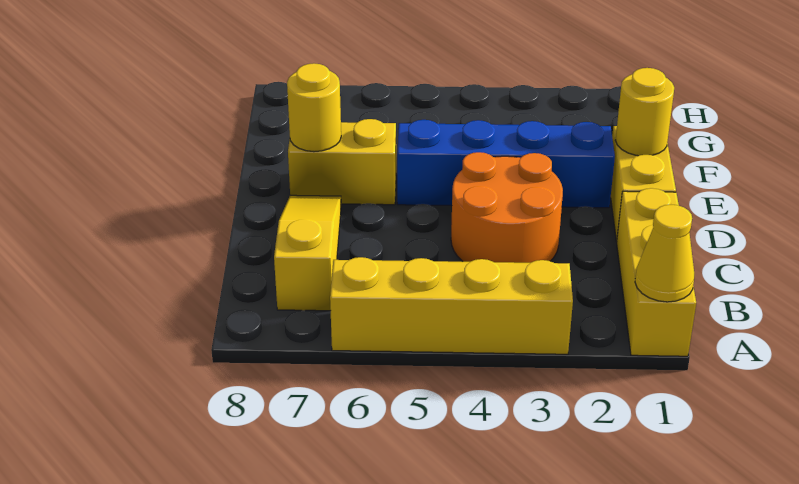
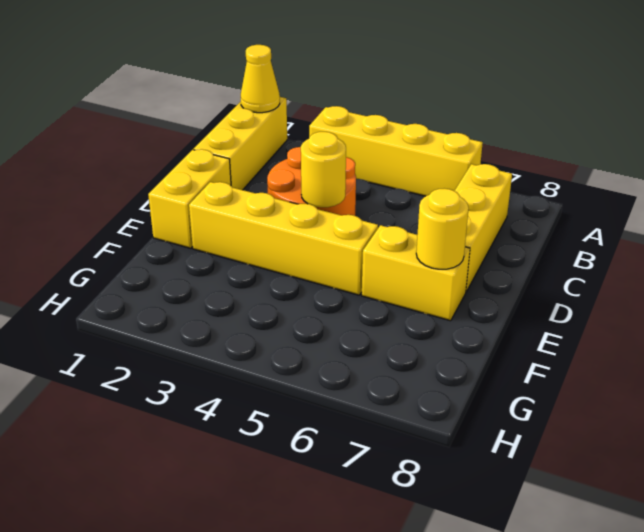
yellow 1x3 slope [274,195,341,311] -> yellow 1x3 brick [455,164,512,292]
yellow 1x1 round brick [615,68,674,156] -> yellow 1x1 round brick moved to [301,132,346,207]
blue 1x4 brick [397,120,615,208] -> yellow 1x4 brick [189,182,378,295]

